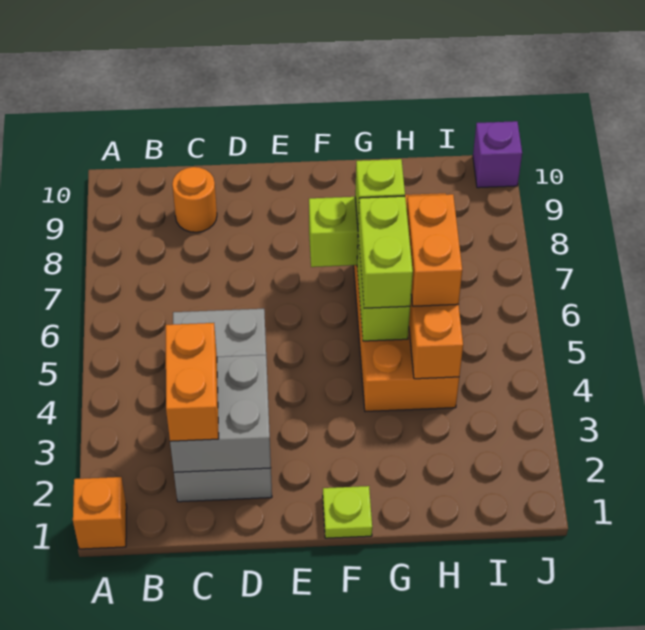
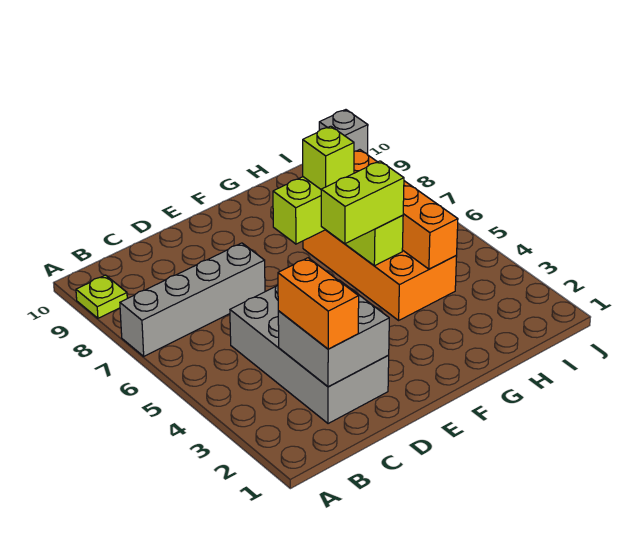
orange 1x1 brick [73,477,127,549] -> none
none -> grey 1x4 brick [120,243,265,356]
orange 1x1 round brick [172,167,217,232] -> none
lime 1x1 plate [323,486,372,538] -> lime 1x1 plate moved to [76,275,127,318]
lime 1x2 brick [358,196,413,308] -> lime 1x2 brick turned to [321,161,404,244]
orange 1x2 brick [407,194,462,306] -> none
purple 1x1 brick [473,121,522,188] -> grey 1x1 brick [319,110,368,154]

